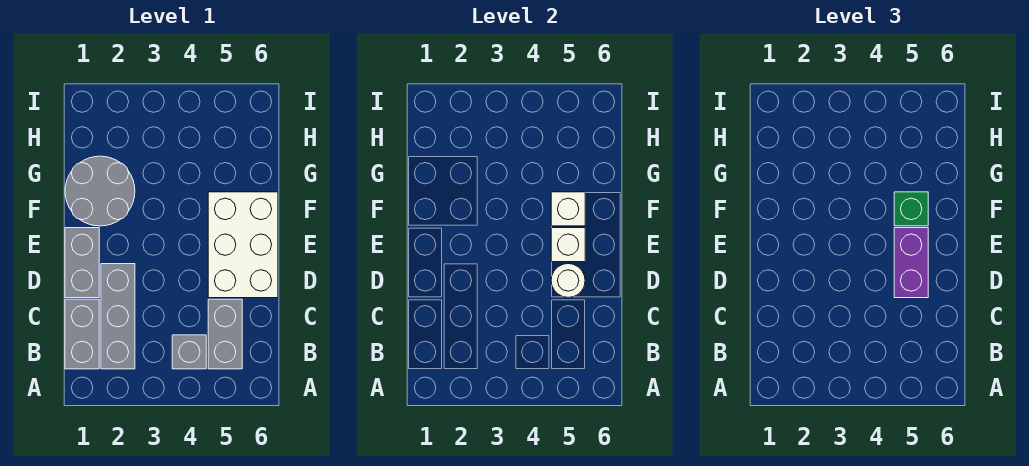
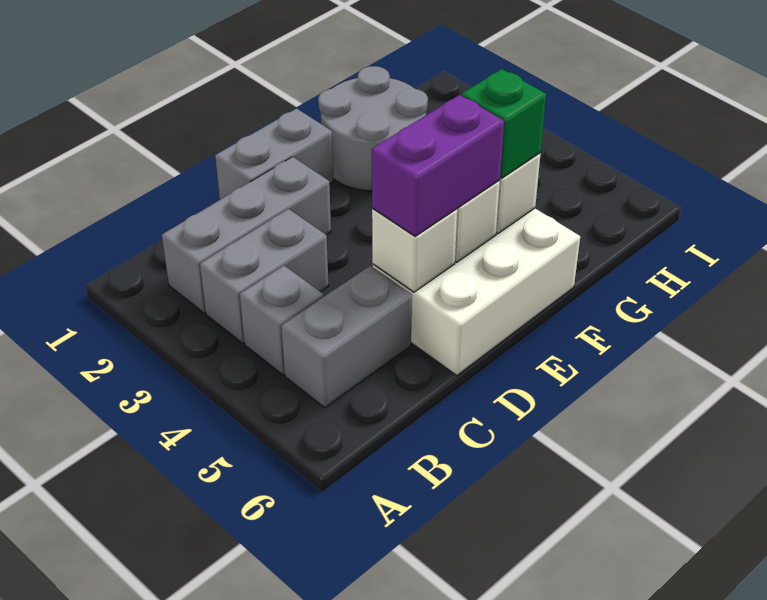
grey 1x2 brick [65,299,99,369] -> grey 1x2 brick moved to [200,209,328,343]
white 1x1 round brick [551,264,585,298] -> white 1x1 brick [372,208,457,292]

